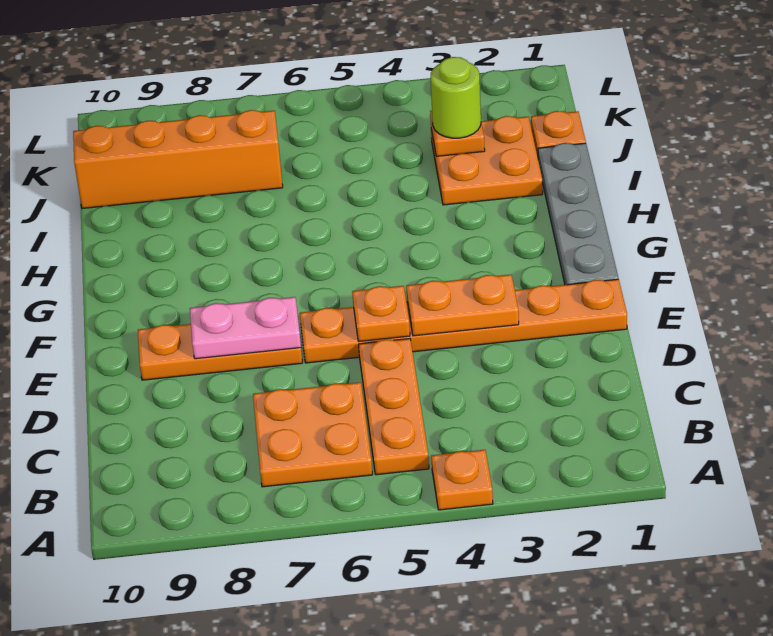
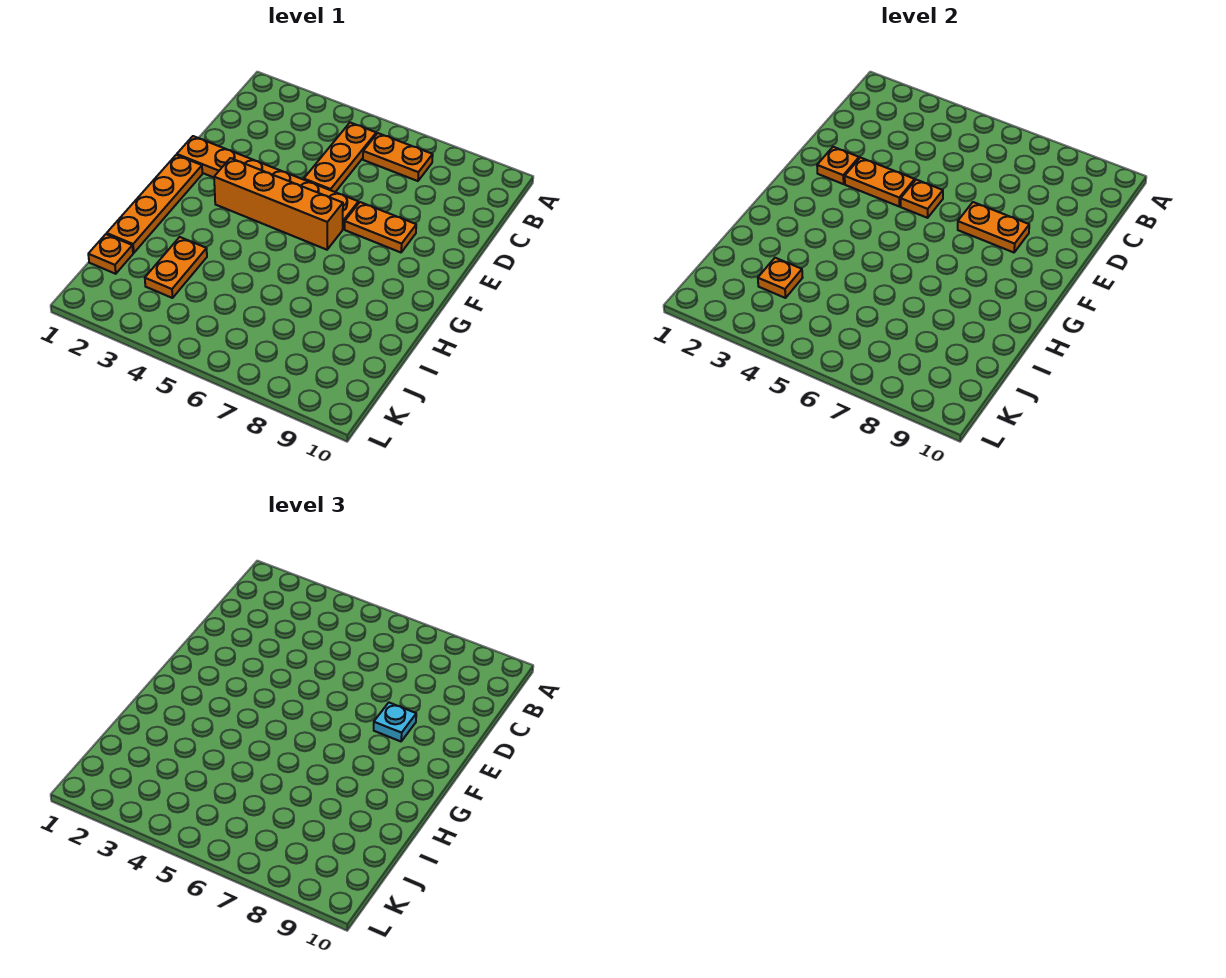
orange 1x1 plate [431,450,493,510] -> orange 1x1 plate moved to [817,147,859,184]
orange 2x2 plate [253,382,373,487] -> orange 1x2 plate [363,133,433,181]
orange 1x3 plate [138,324,303,380] -> orange 1x2 plate [345,202,416,252]
pink 1x2 plate [190,297,301,359] -> orange 1x2 plate [958,202,1029,252]
none -> cyan 1x1 plate [374,703,416,741]
grey 1x4 plate [538,143,618,285] -> orange 1x4 plate [107,155,202,253]
orange 2x2 plate [431,116,543,205] -> orange 1x2 plate [145,237,207,298]
lime 1x1 round brick [430,57,481,138] -> none
orange 1x4 brick [73,110,283,208] -> orange 1x4 brick moved to [214,158,343,250]

